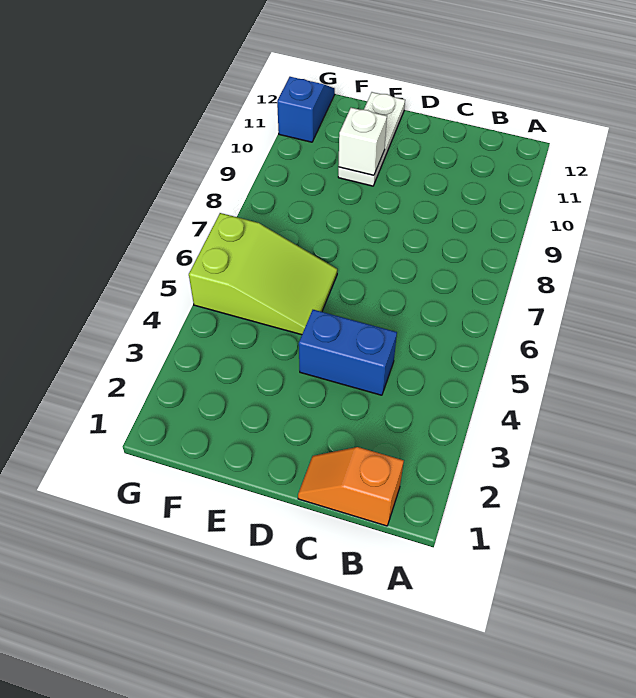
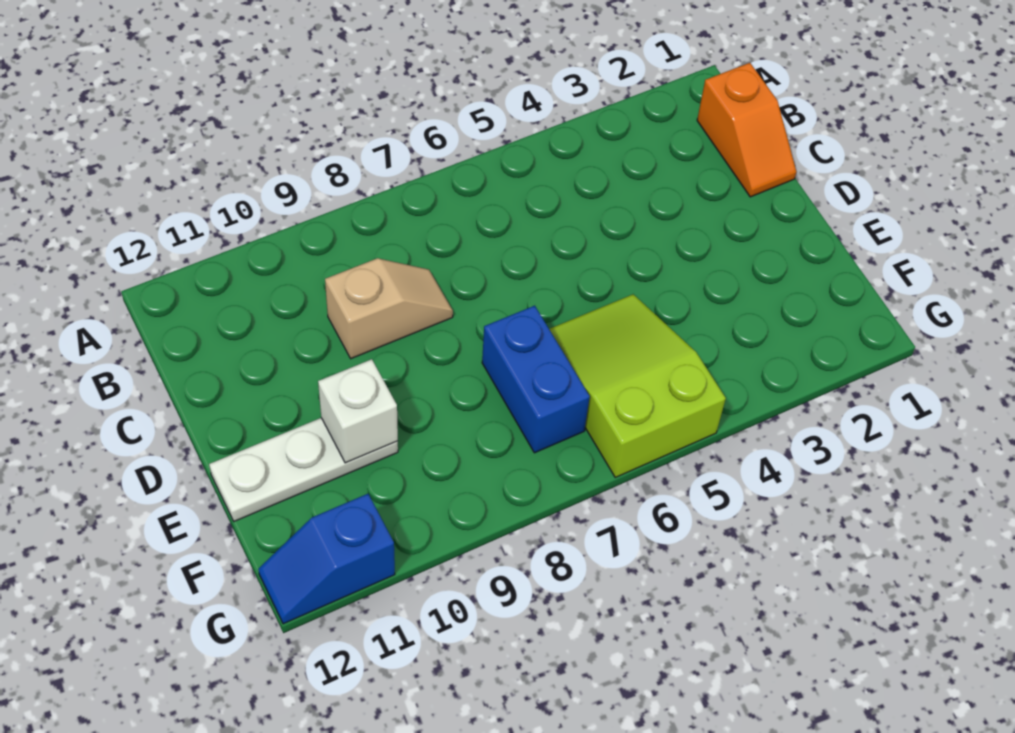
blue 1x2 brick [299,310,397,395] -> blue 1x2 brick moved to [482,306,590,453]
none -> tan 1x2 slope [325,258,453,359]

